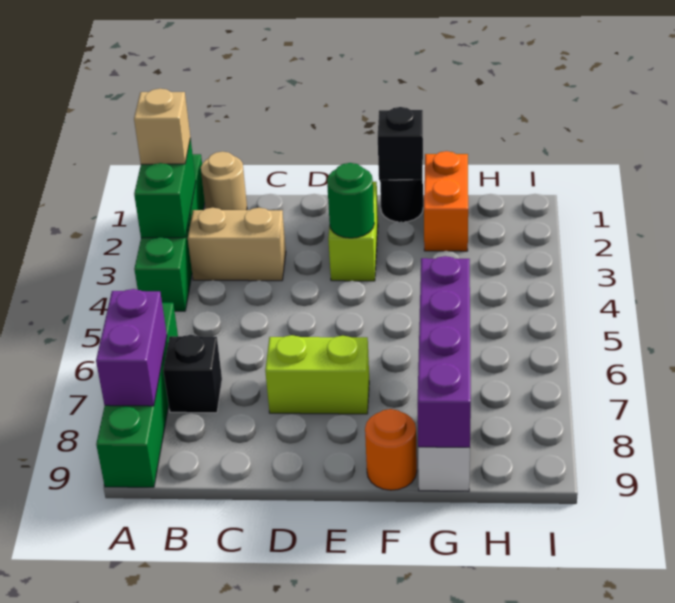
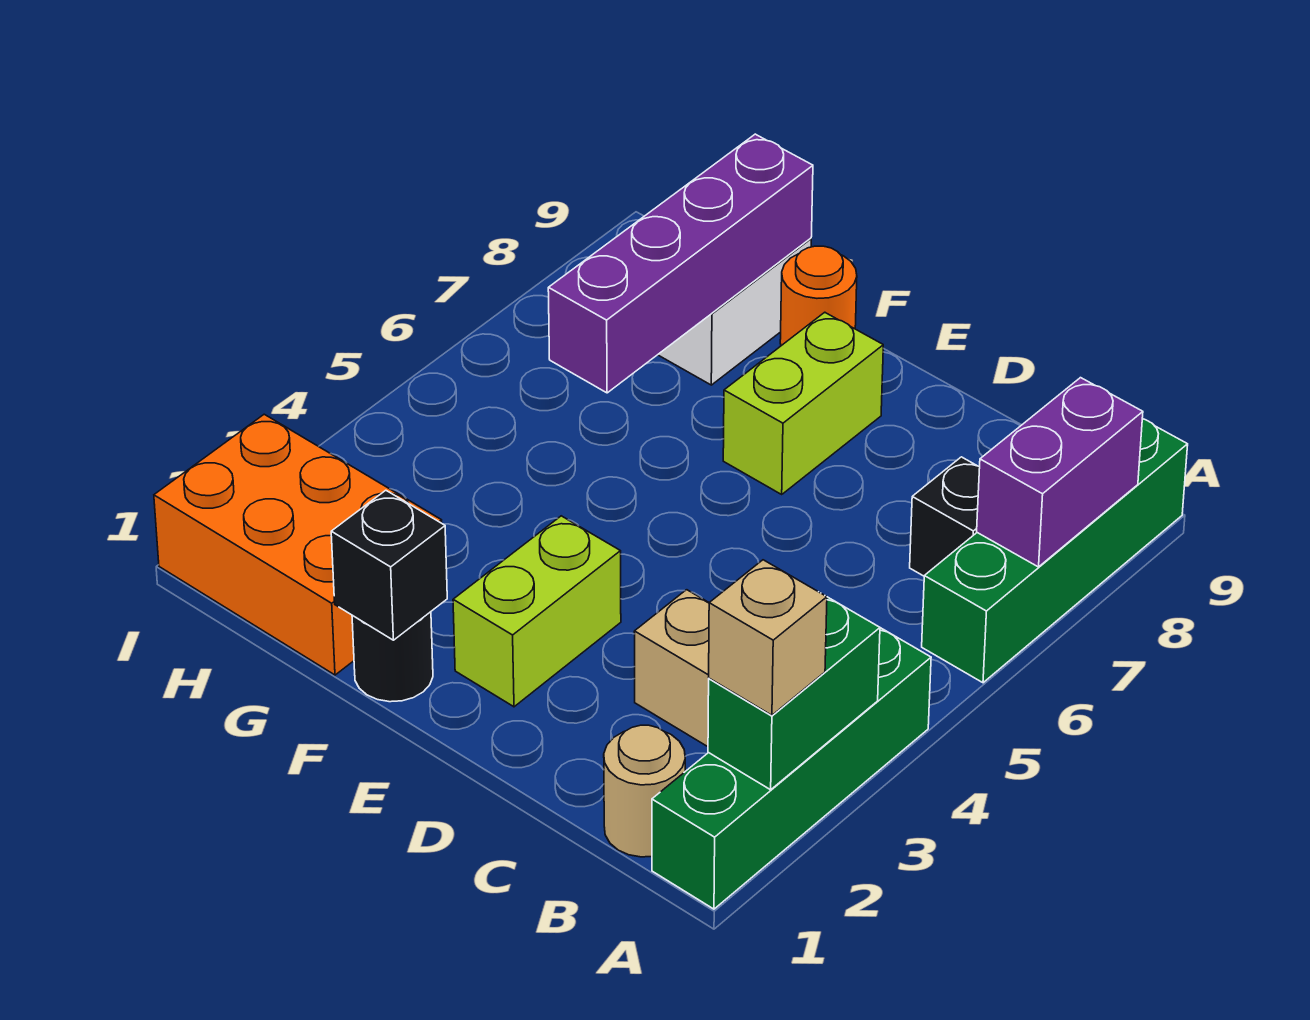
lime 1x2 brick [265,335,369,414] -> lime 1x2 brick turned to [723,312,883,494]
green 1x1 round brick [327,163,374,238] -> none
orange 1x2 brick [424,151,468,251] -> orange 2x3 brick [154,414,442,675]

